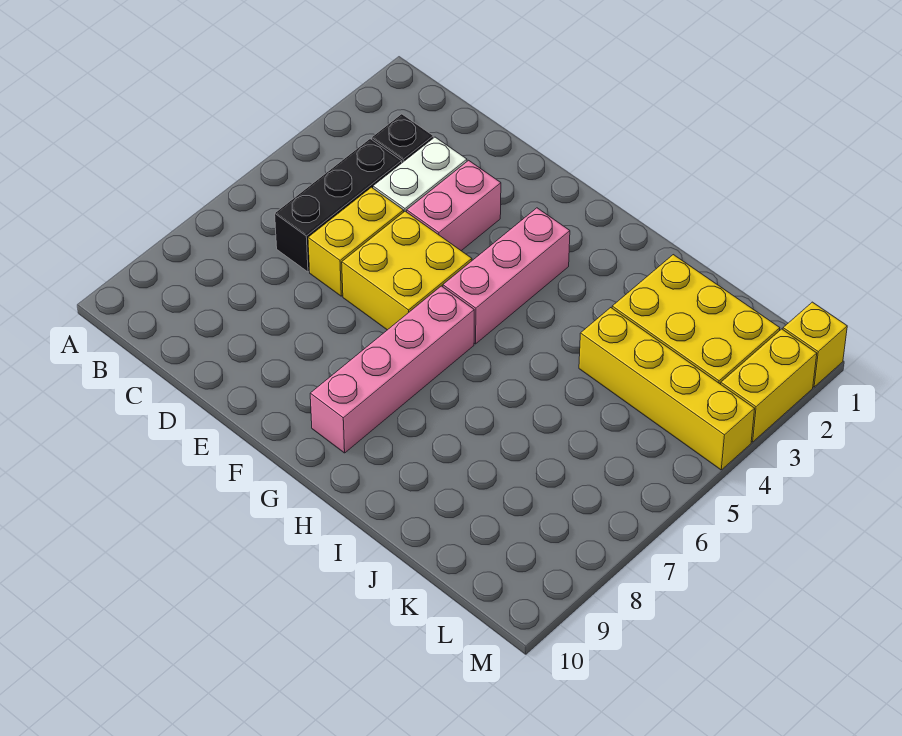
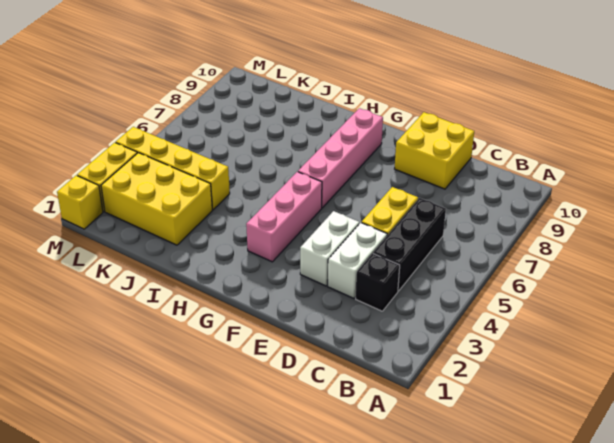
pink 1x2 brick [407,160,501,251] -> white 1x2 brick [300,211,359,286]
yellow 2x2 brick [342,211,472,330] -> yellow 2x2 brick moved to [395,112,474,189]

